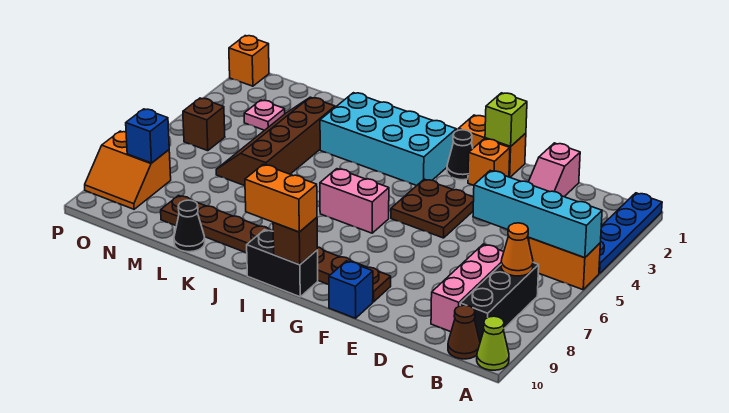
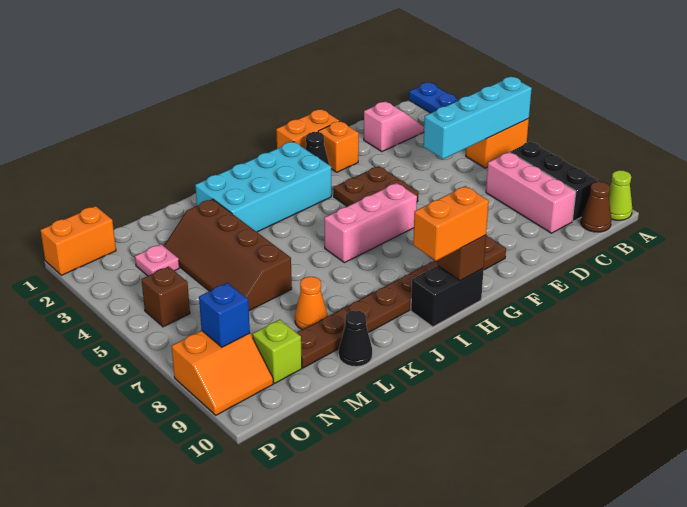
orange 1x1 cone [501,223,533,276] -> orange 1x1 cone moved to [295,277,328,330]
pink 1x2 slope [529,143,580,197] -> pink 1x2 slope turned to [364,101,424,152]
lime 1x1 brick [485,93,527,146] -> lime 1x1 brick moved to [252,320,302,383]
blue 1x1 brick [329,261,373,318] -> none
pink 1x2 brick [320,169,389,233] -> pink 1x3 brick [324,183,417,263]
orange 1x1 brick [229,36,269,86] -> orange 1x2 brick [41,206,116,275]

